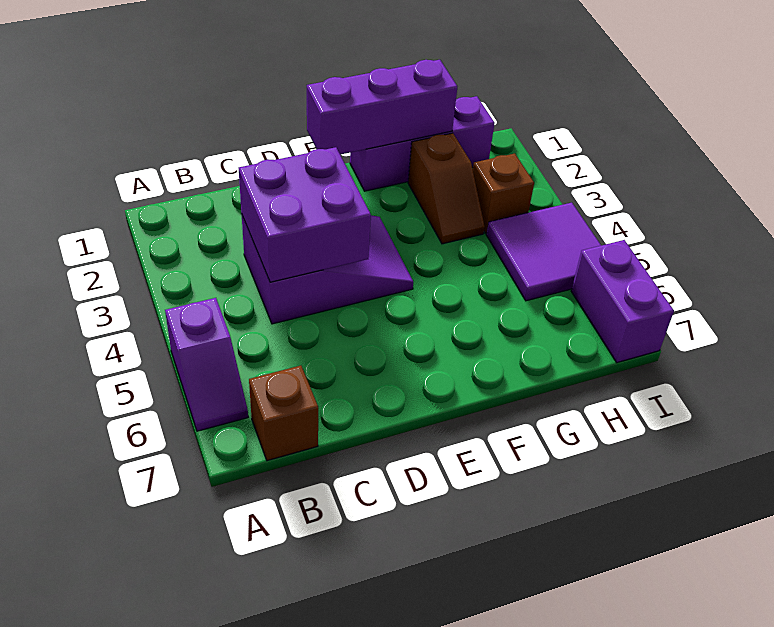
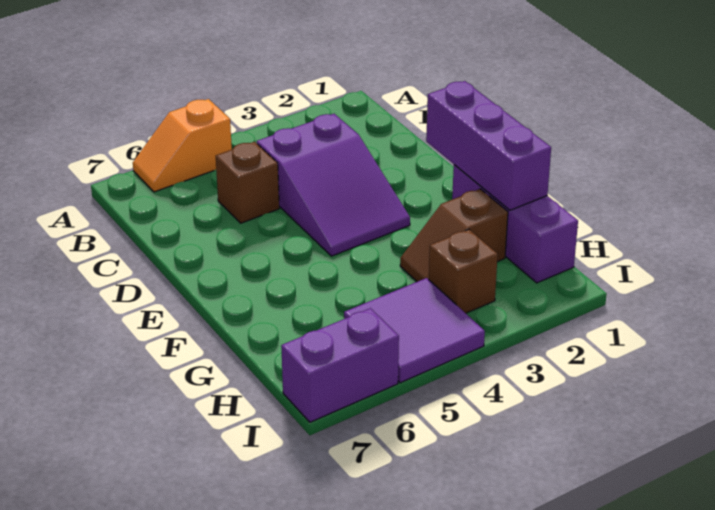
purple 1x2 slope [165,298,248,431] -> orange 1x2 slope [133,99,232,192]
brown 1x1 brick [249,366,318,461] -> brown 1x1 brick moved to [216,142,279,223]
purple 2x2 brick [239,147,371,282] -> none

